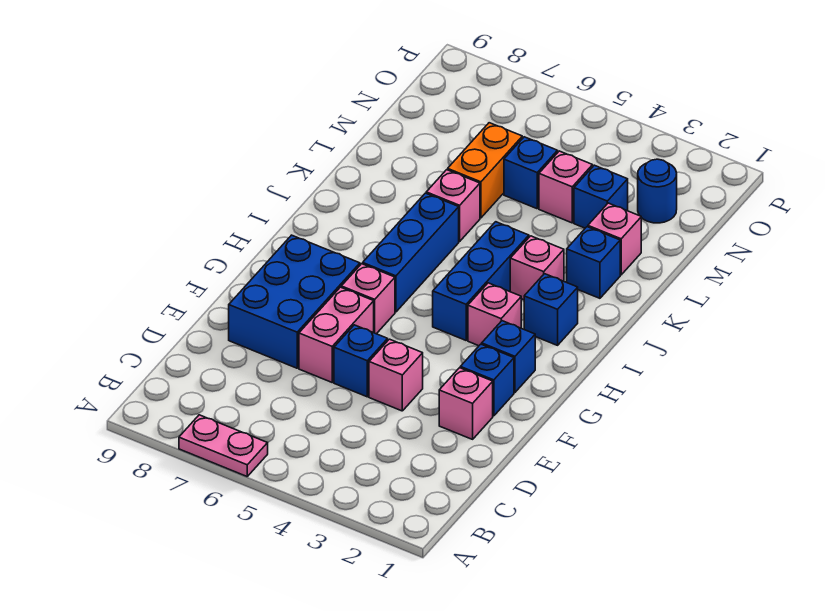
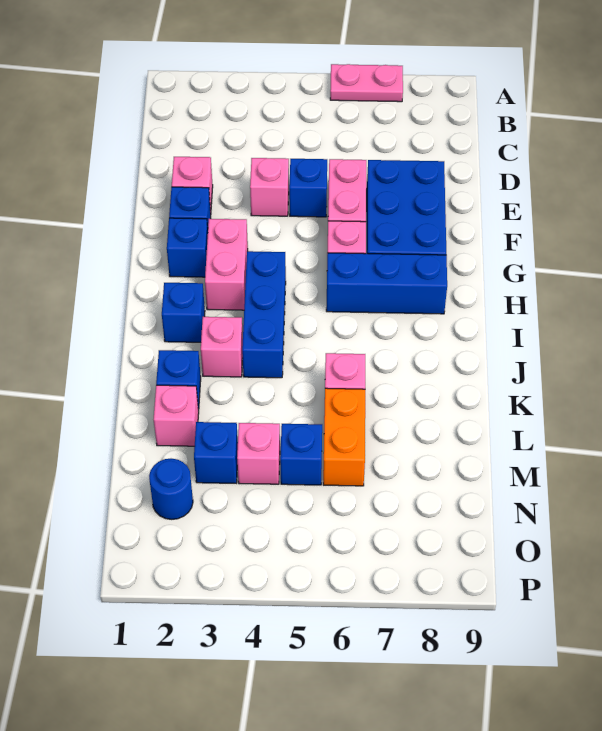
pink 1x1 brick [468,283,521,346] -> pink 1x2 brick [205,219,248,310]
blue 1x3 brick [363,193,459,312] -> blue 1x3 brick turned to [326,253,447,314]

